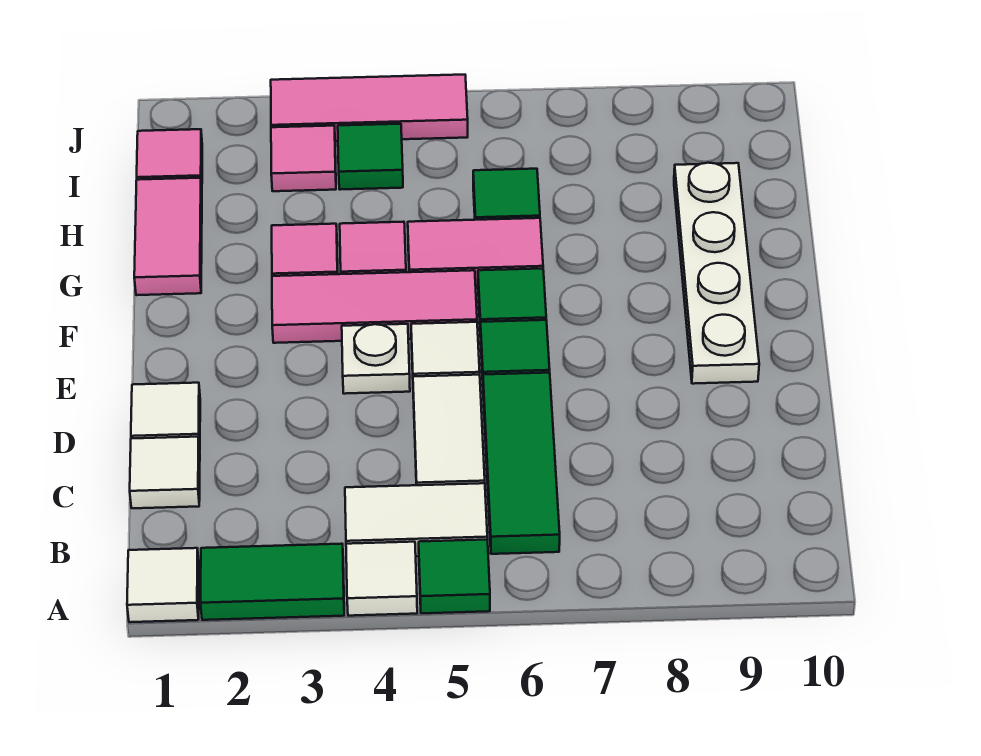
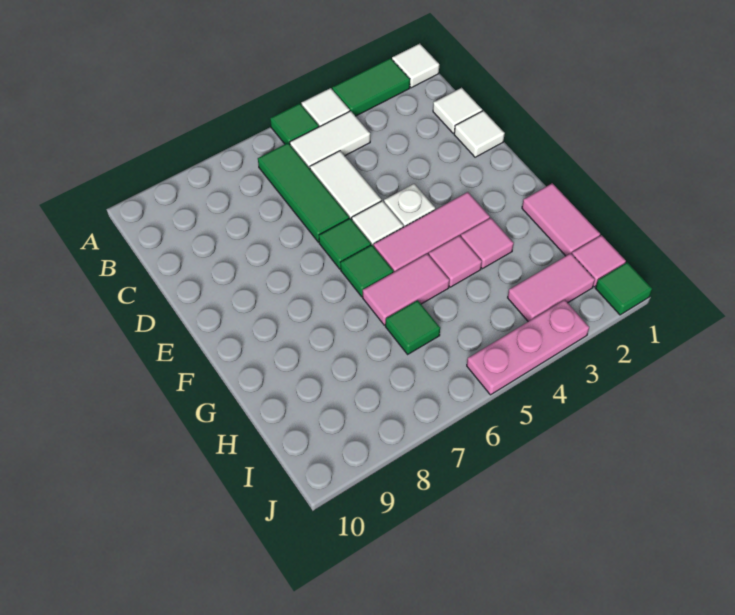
white 1x4 plate [674,163,759,384] -> none
pink 1x1 tile [271,126,336,191] -> pink 1x2 tile [508,253,595,321]
green 1x1 tile [338,124,403,190] -> green 1x1 tile moved to [595,262,652,315]
pink 1x3 tile [271,75,468,141] -> pink 1x3 plate [467,300,589,395]

